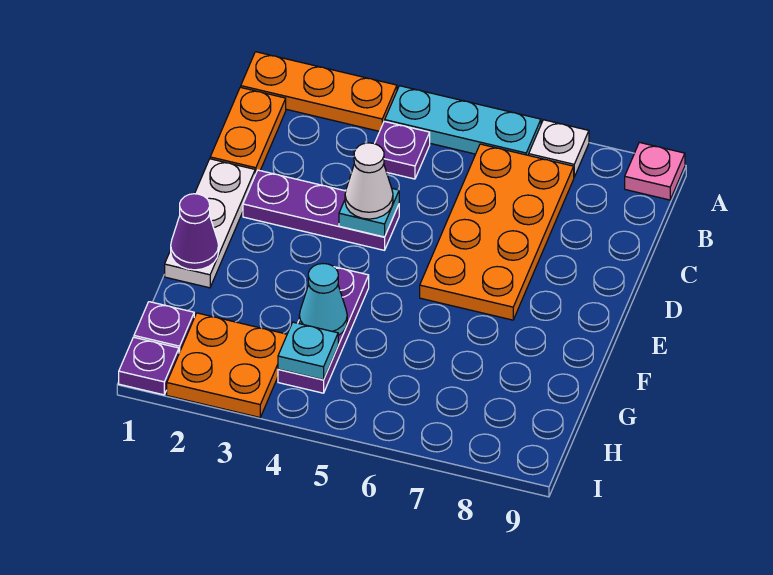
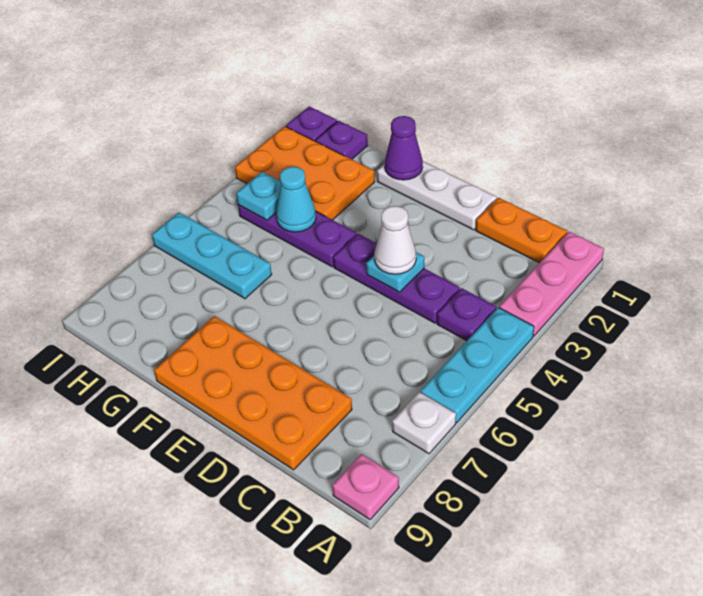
orange 1x3 plate [241,52,397,131] -> pink 1x3 plate [499,232,604,336]
orange 2x4 plate [420,144,574,320] -> orange 2x4 plate moved to [154,316,352,470]
purple 1x3 plate [243,170,399,250] -> purple 1x3 plate turned to [333,234,460,323]
none -> cyan 1x3 plate [152,212,272,299]
orange 2x2 plate [167,313,287,417] -> orange 2x3 plate [235,126,375,220]

